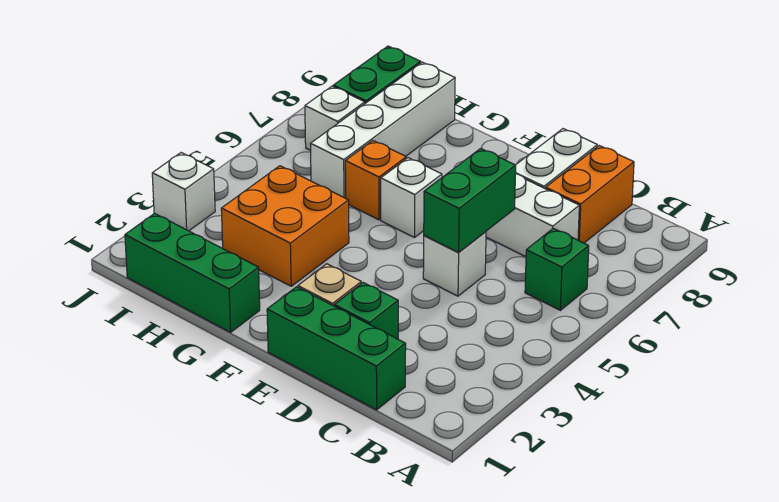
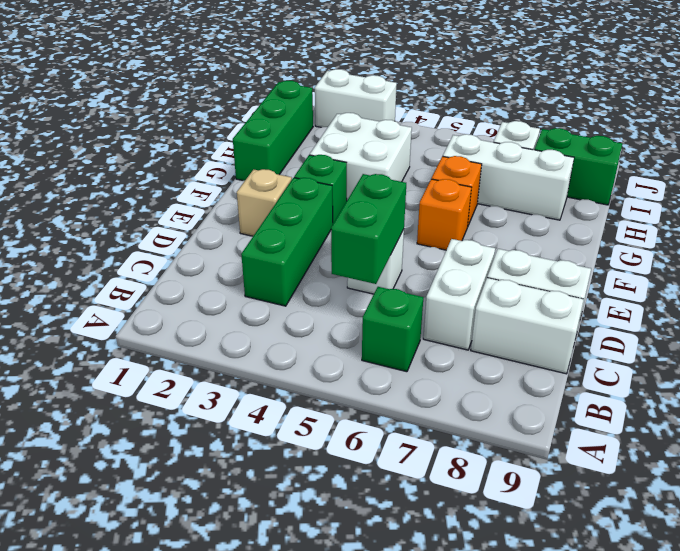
green 1x3 brick [267,287,406,410] -> green 1x3 brick moved to [241,178,333,306]
orange 1x2 brick [546,146,634,243] -> white 1x2 brick [471,278,584,374]
green 1x1 brick [334,283,398,339] -> green 1x1 brick moved to [294,155,347,223]
green 1x2 brick [424,148,516,252] -> green 1x2 brick turned to [331,174,406,284]
white 1x1 brick [381,158,442,237] -> orange 1x1 brick [417,179,471,250]
orange 2x2 brick [221,166,349,286] -> white 2x2 brick [310,113,412,200]
white 1x4 brick [310,62,455,198] -> white 1x3 brick [443,134,574,220]
white 1x1 brick [152,153,215,231] -> white 1x2 brick [315,69,397,127]

